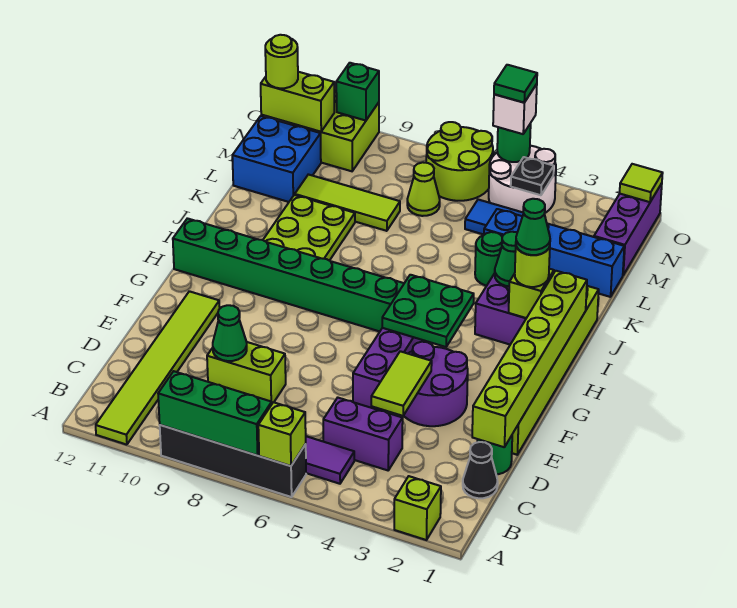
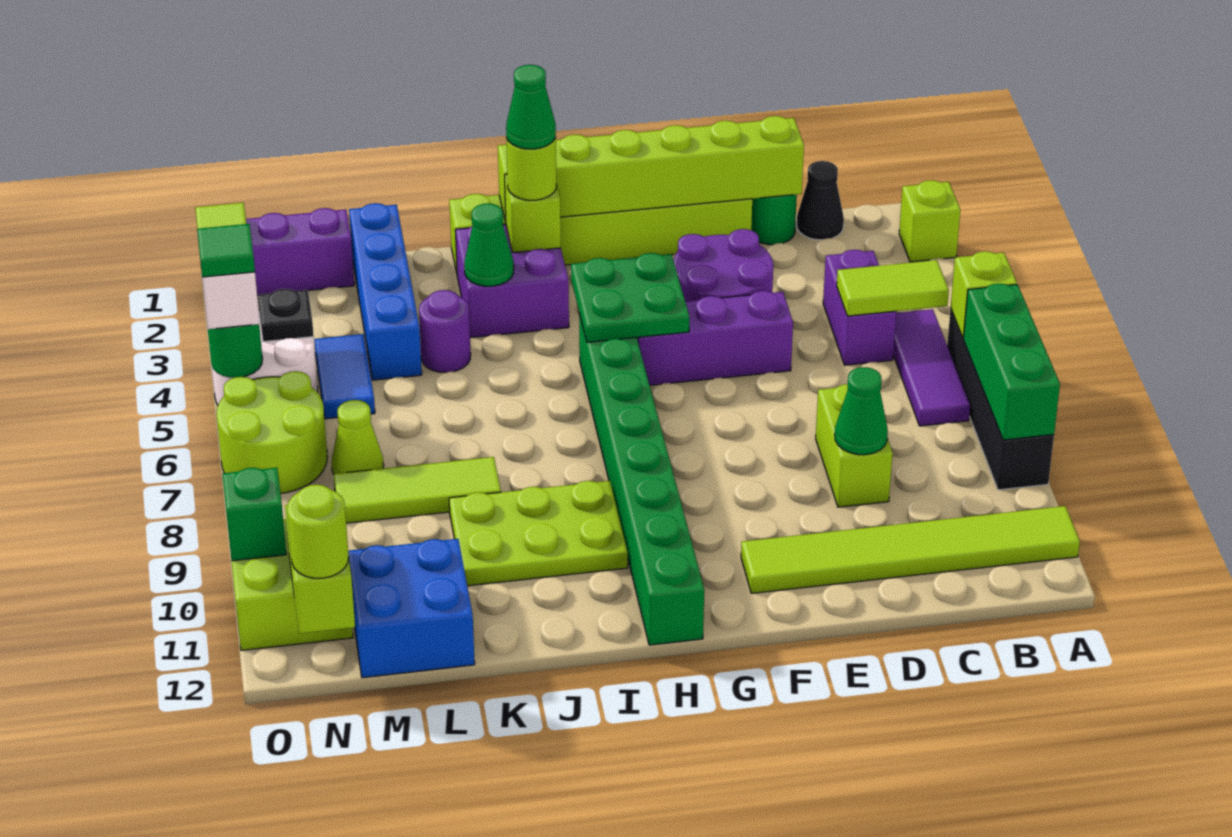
lime 1x2 tile [371,351,432,416] -> lime 1x2 tile moved to [837,260,949,316]
green 1x1 round brick [475,232,503,286] -> purple 1x1 round brick [419,290,471,372]
lime 1x3 tile [295,174,400,231] -> lime 1x3 tile turned to [334,457,501,523]

